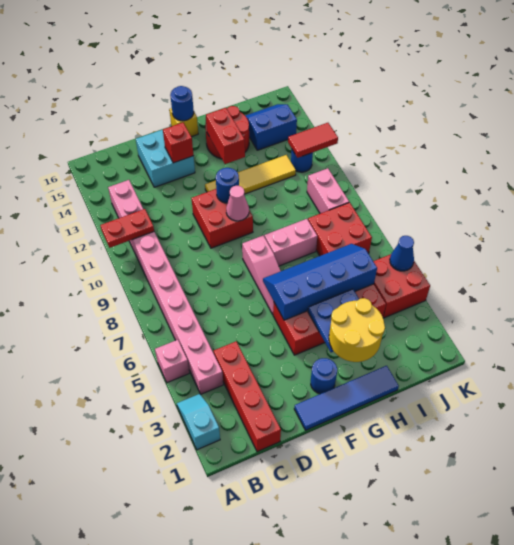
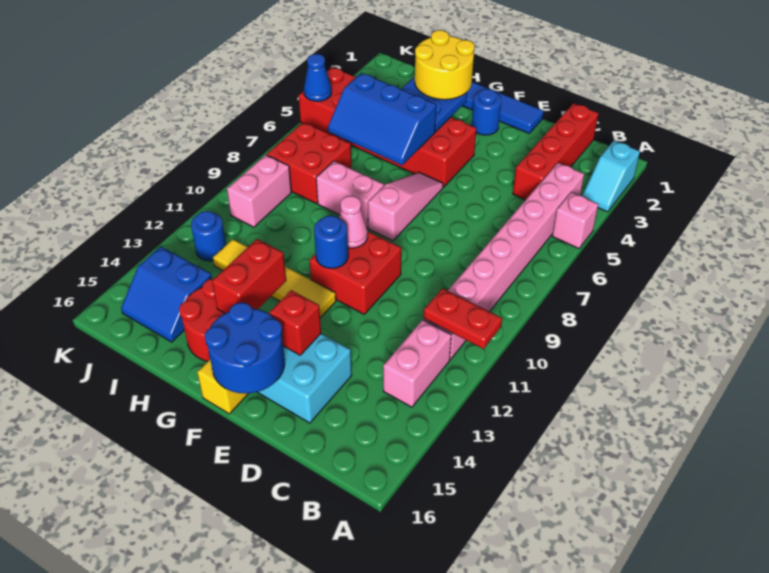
blue 2x4 slope [263,244,377,320] -> blue 2x3 slope [328,73,436,165]
blue 1x1 round brick [170,86,194,121] -> blue 2x2 round brick [205,302,285,394]
red 1x2 tile [288,123,338,158] -> none

